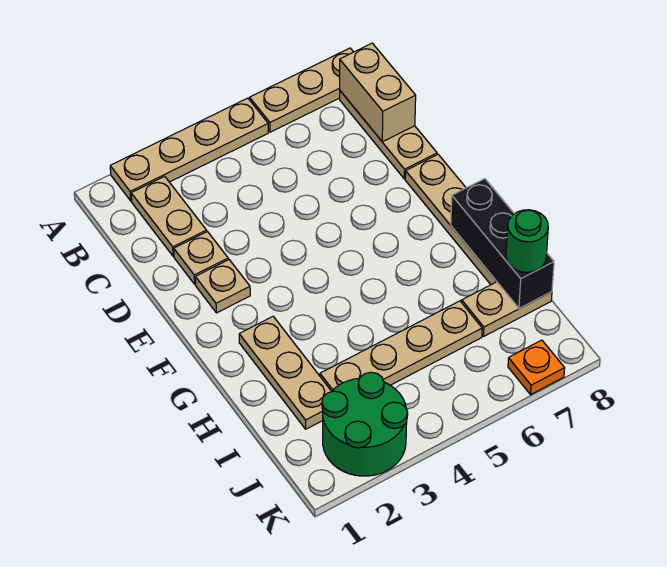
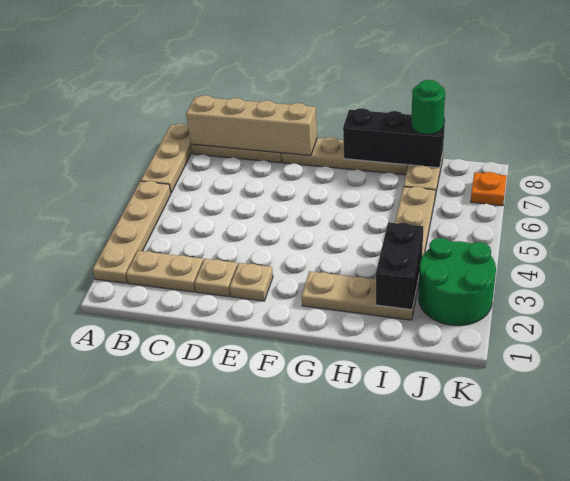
tan 1x2 brick [340,43,416,142] -> tan 1x4 brick [186,95,317,156]
none -> black 1x2 brick [376,222,423,310]

